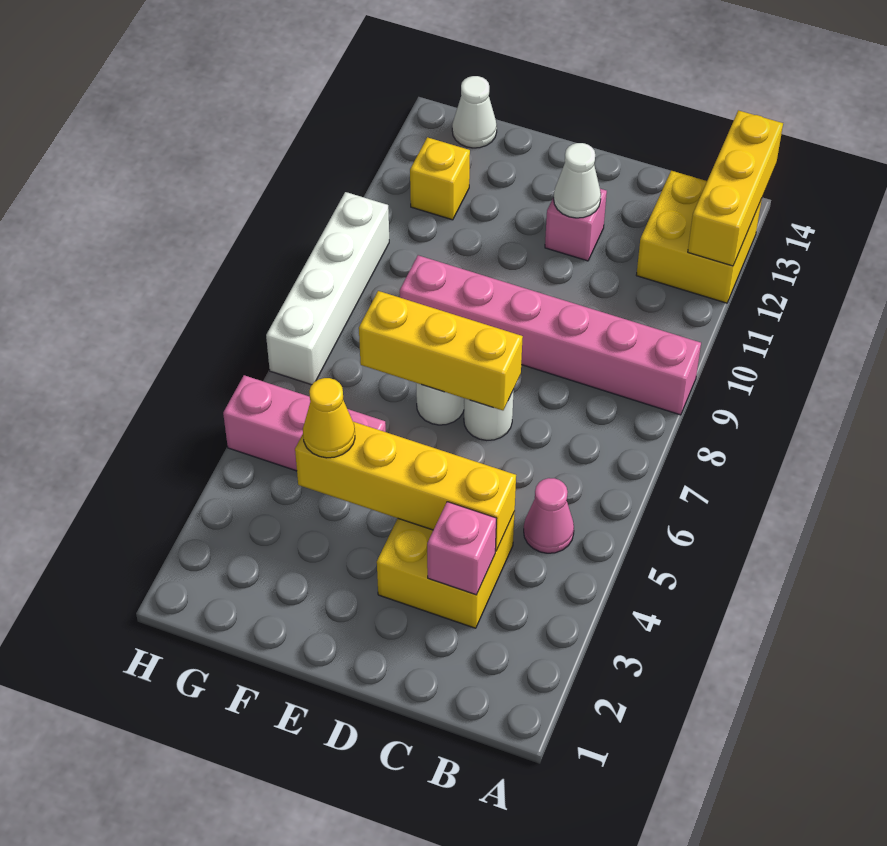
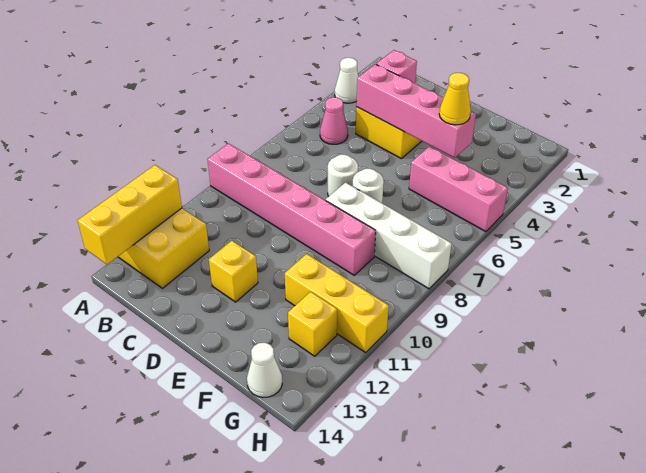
yellow 1x4 brick [295,422,516,551] -> pink 1x4 brick [356,64,476,158]
yellow 1x3 brick [359,291,523,410] -> yellow 1x3 brick moved to [285,254,389,352]
pink 1x1 brick [545,189,607,261] -> yellow 1x1 brick [209,241,258,302]
white 1x1 cone [554,143,601,218] -> white 1x1 cone moved to [335,58,358,103]
white 1x4 brick [266,192,389,385] -> white 1x4 brick turned to [326,183,452,289]

